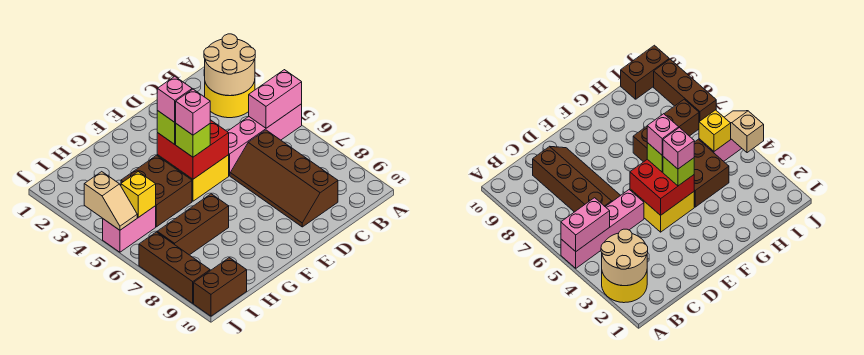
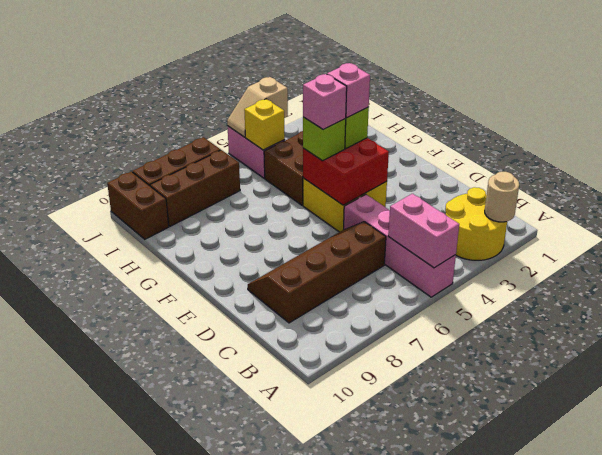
tan 2x2 round brick [204,34,255,96] -> tan 1x1 round brick [485,172,519,222]
brown 1x3 brick [157,194,229,255] -> brown 1x3 brick turned to [150,150,240,226]

